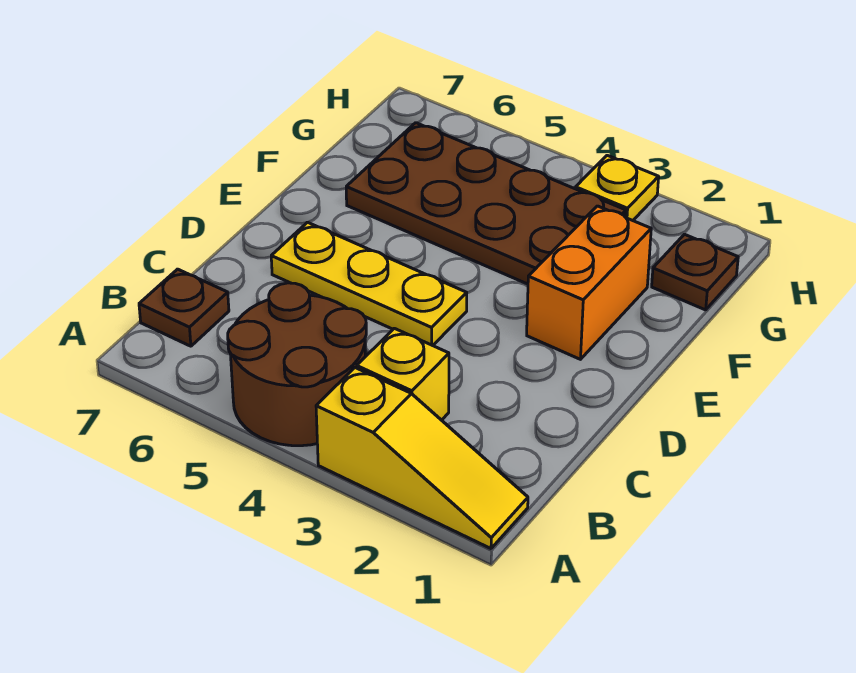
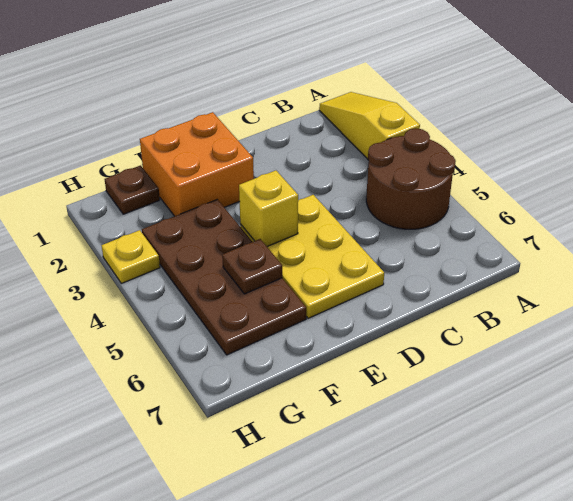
yellow 1x1 brick [357,328,449,420] -> yellow 1x1 brick moved to [239,170,298,247]
brown 1x1 plate [139,269,229,346] -> brown 1x1 plate moved to [222,239,282,294]
yellow 1x3 plate [271,222,467,346] -> yellow 2x3 plate [240,195,384,318]
orange 1x2 brick [527,206,651,359] -> orange 2x2 brick [140,112,254,216]

